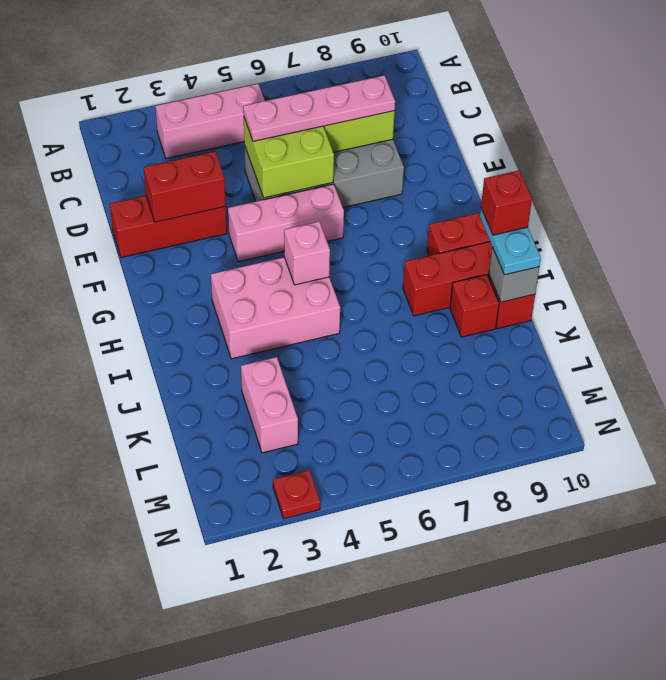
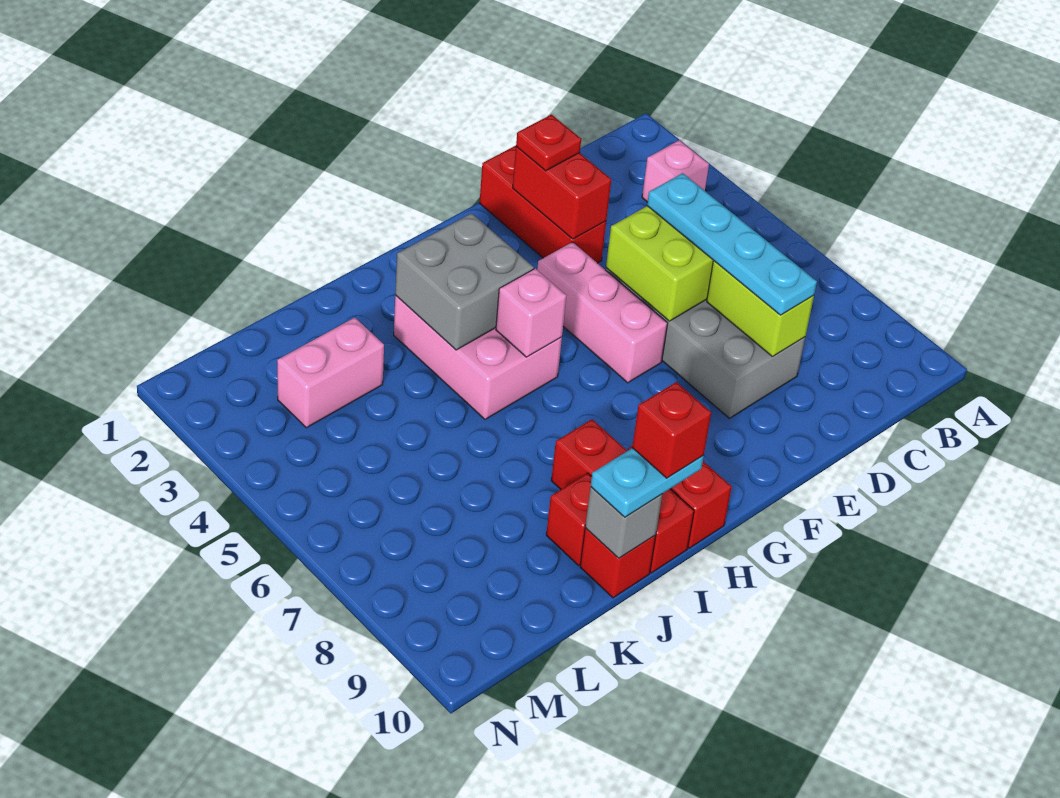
pink 1x3 brick [155,84,265,159] -> pink 1x1 brick [642,140,709,202]
pink 1x4 plate [243,75,395,141] -> cyan 1x4 plate [647,173,817,315]
none -> grey 2x2 brick [395,213,534,350]
red 1x1 plate [273,470,320,519] -> red 1x1 plate moved to [516,115,581,171]

